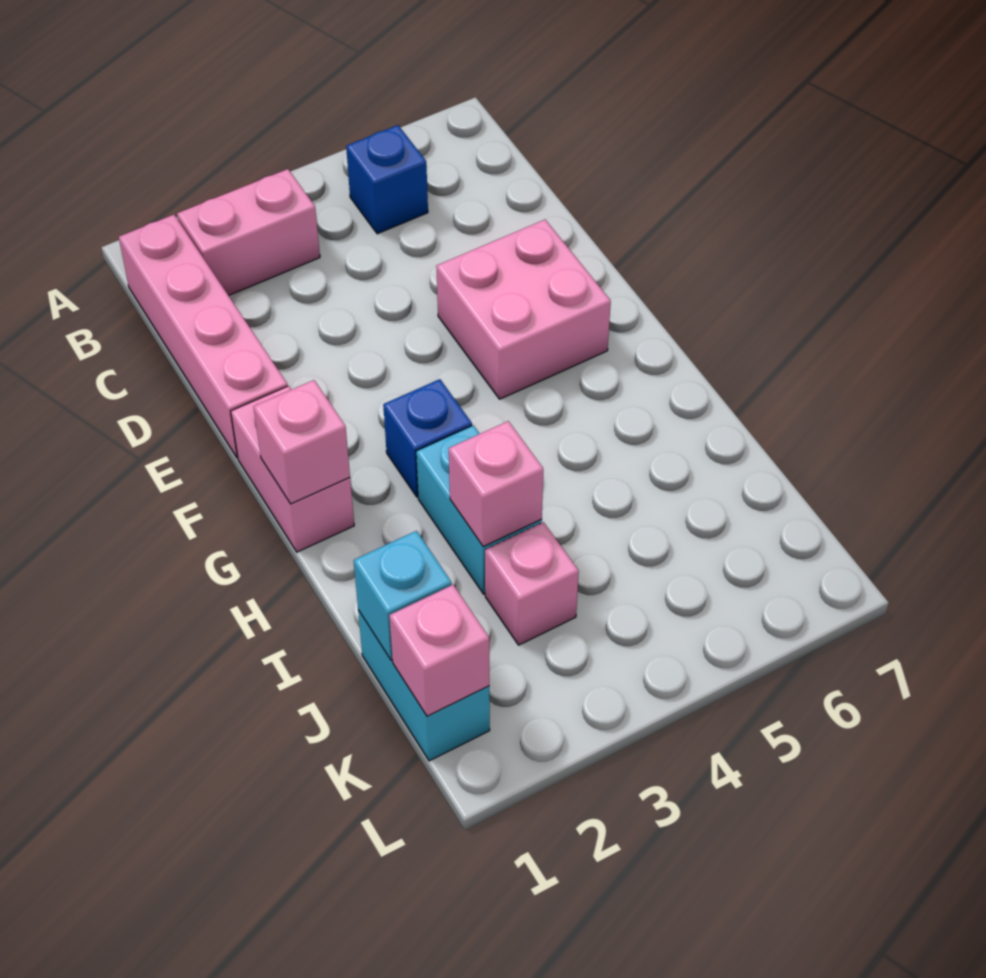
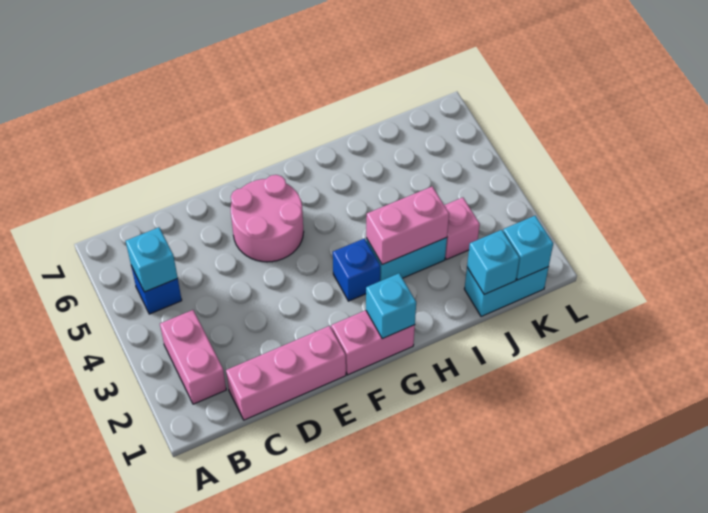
pink 1x4 brick [119,215,288,458] -> pink 1x3 brick [226,326,346,420]
none -> cyan 1x1 brick [126,227,178,292]
pink 2x2 brick [436,220,611,399] -> pink 2x2 round brick [231,175,304,262]
pink 1x1 brick [254,380,350,504] -> cyan 1x1 brick [366,273,416,339]
pink 1x1 brick [449,421,543,547] -> pink 1x2 brick [366,186,449,265]
pink 1x1 brick [389,585,489,716] -> cyan 1x1 brick [503,216,553,280]

